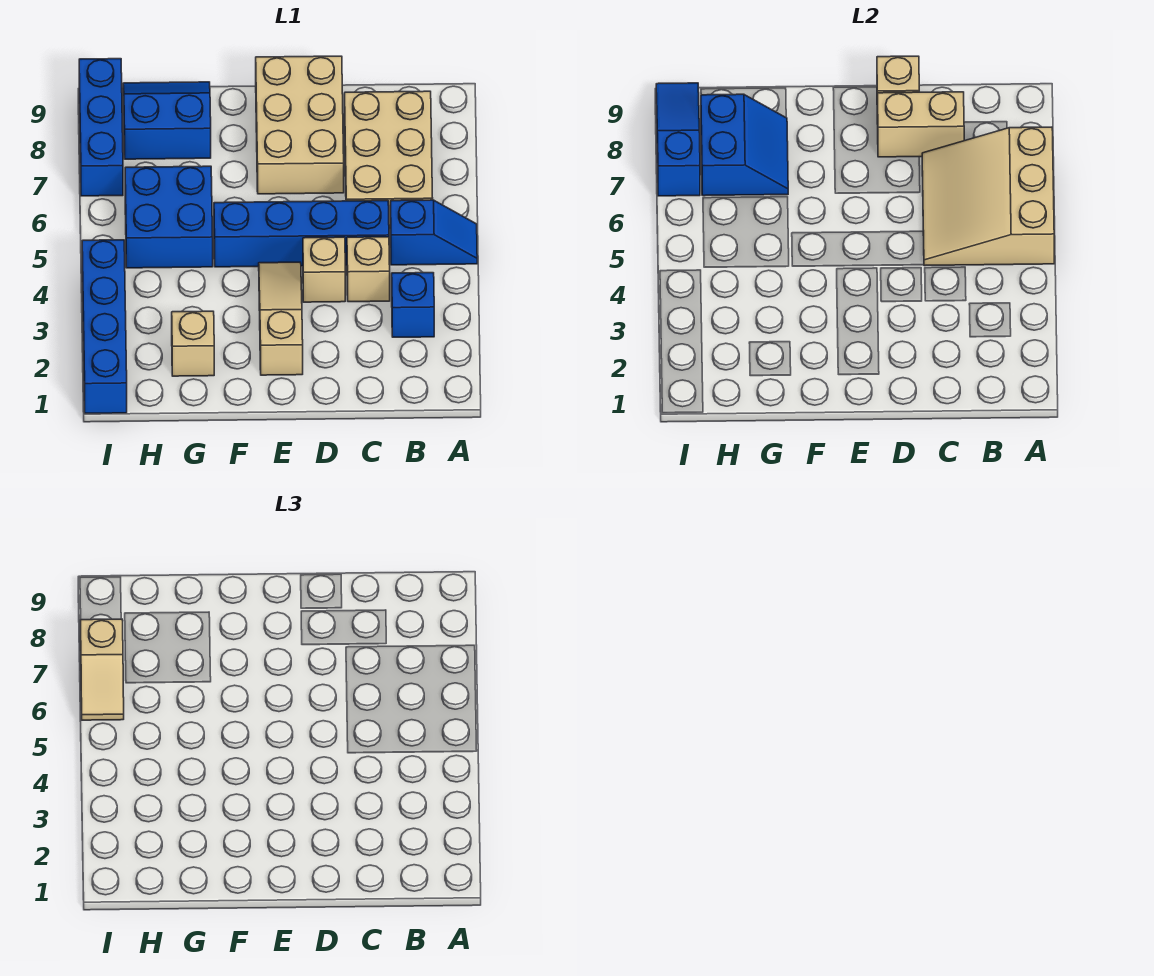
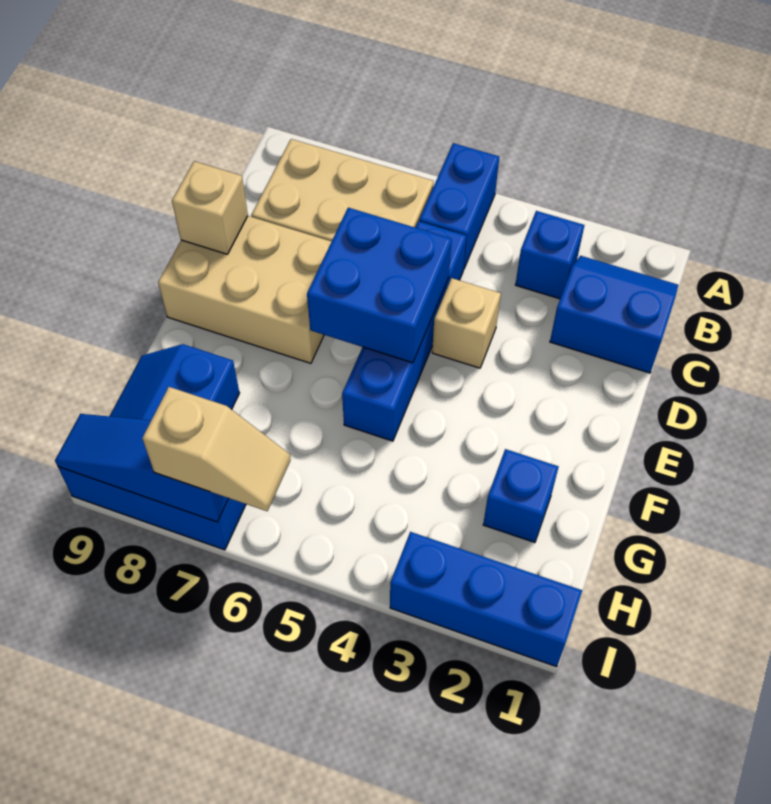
blue 1x2 slope [391,200,477,265] -> blue 1x2 brick [419,143,499,270]
tan 3x3 slope [922,127,1054,266] -> none
tan 1x1 brick [347,237,390,302] -> none
tan 1x2 brick [877,92,964,157] -> none
tan 1x3 slope [259,262,303,375] -> none
tan 1x1 brick [172,311,214,376] -> blue 1x1 brick [483,449,558,542]
blue 2x2 brick [125,166,213,268] -> blue 2x2 brick moved to [307,208,452,363]
blue 2x2 slope [701,94,788,196] -> blue 2x2 slope moved to [550,256,678,373]
blue 1x4 brick [82,240,127,413] -> blue 1x3 brick [390,532,582,667]

